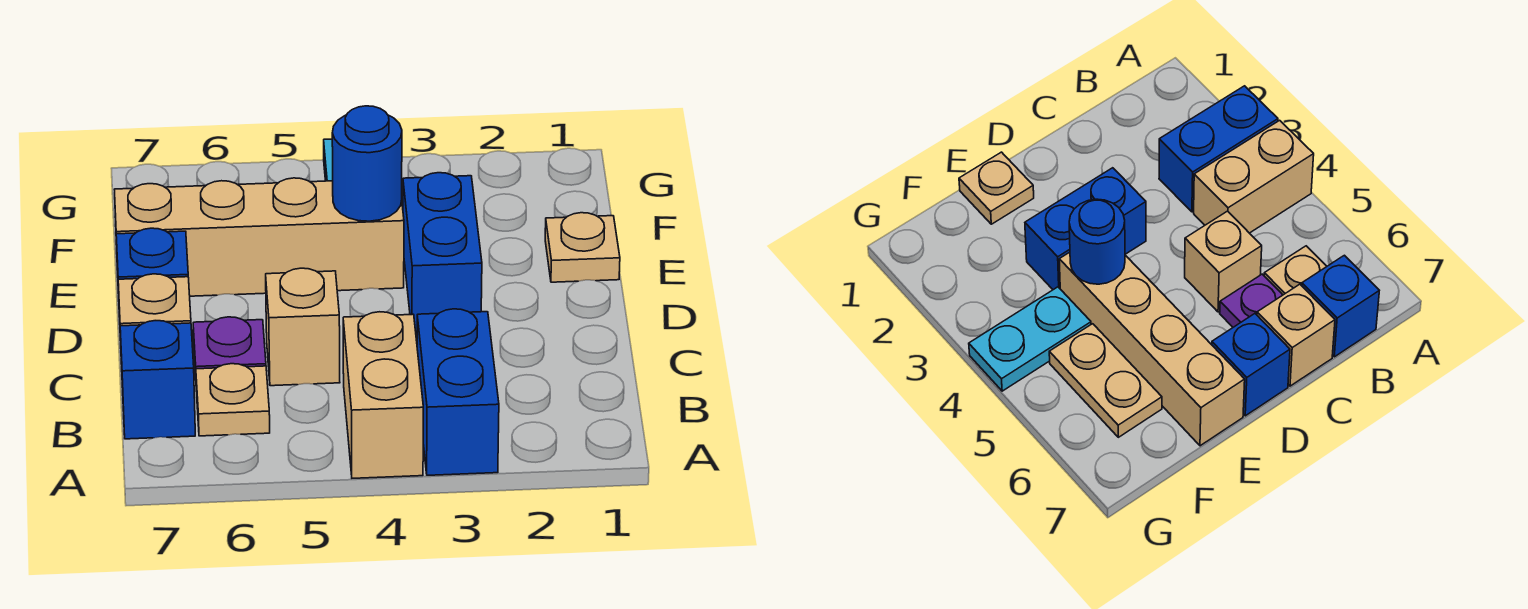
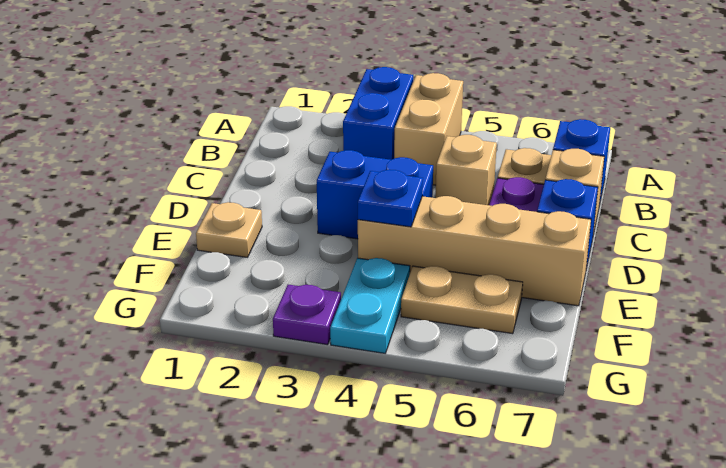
blue 1x2 brick [403,173,482,333] -> blue 1x2 brick turned to [317,150,433,239]
blue 1x1 round brick [332,106,402,221] -> blue 1x1 plate [358,170,423,227]
none -> purple 1x1 plate [273,285,341,345]

